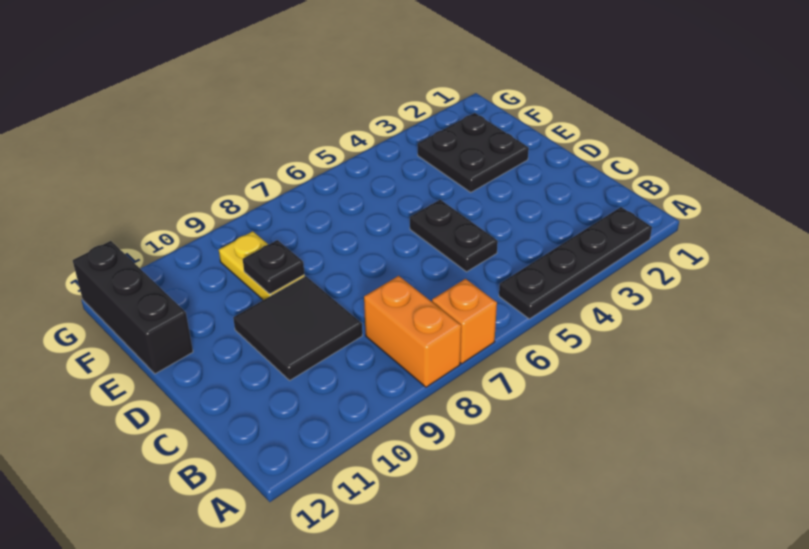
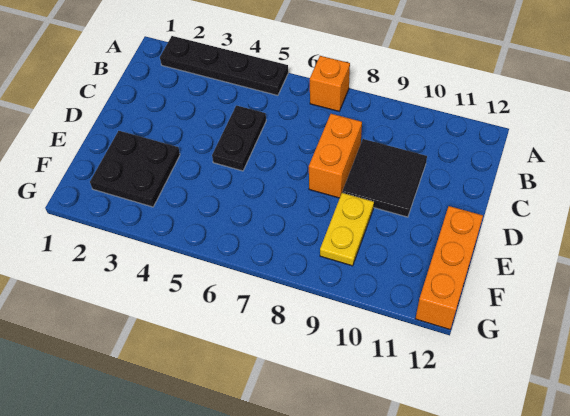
orange 1x2 brick [364,276,461,387] -> orange 1x2 brick moved to [309,114,362,198]
black 1x1 plate [243,240,304,294] -> none
black 1x3 brick [73,241,193,374] -> orange 1x3 brick [415,206,483,329]

